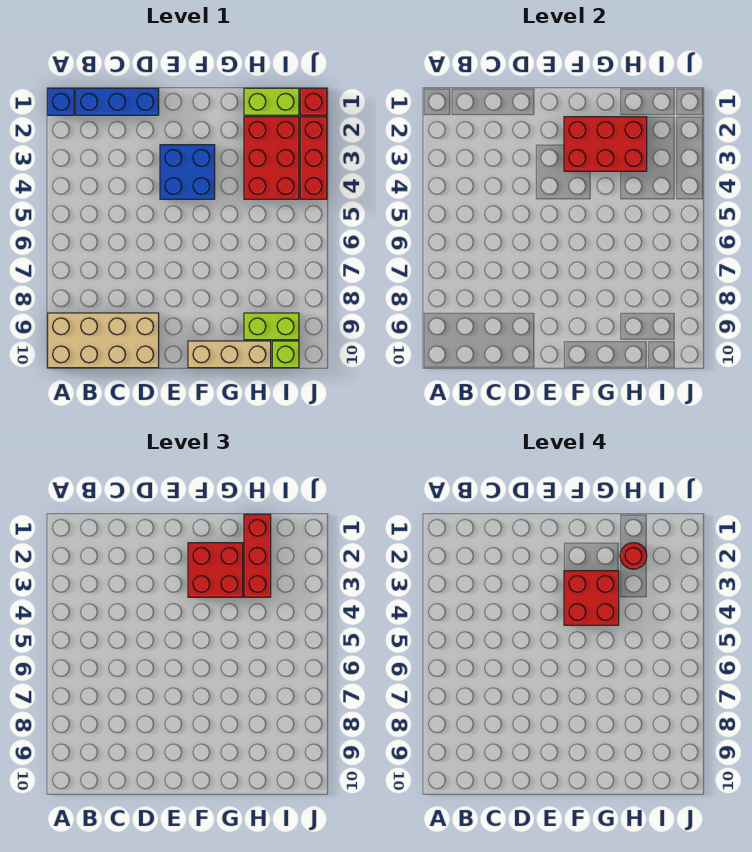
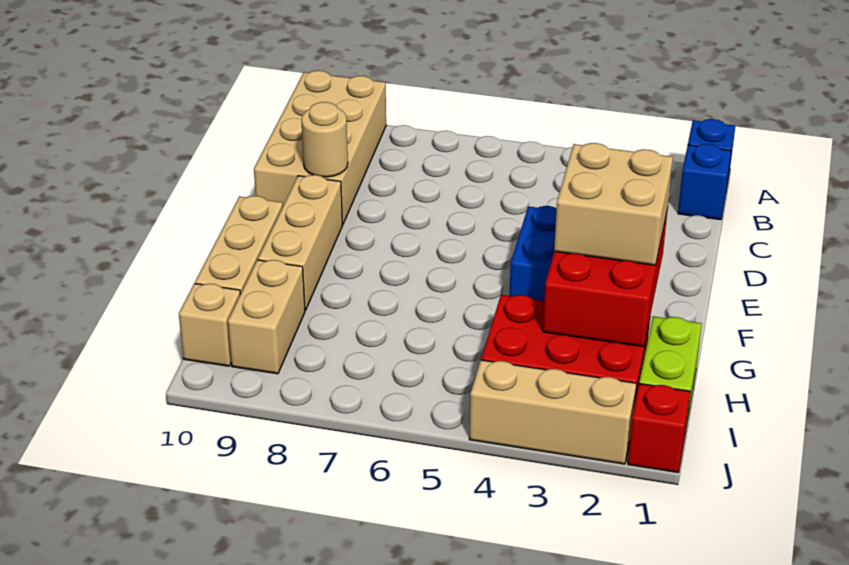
blue 1x3 brick [76,88,159,115] -> blue 1x1 brick [678,144,731,220]
none -> tan 1x1 round brick [301,102,348,177]
none -> tan 1x3 brick [258,175,343,310]
red 2x2 brick [188,543,243,597] -> tan 2x2 brick [554,143,673,265]
red 2x2 brick [564,571,619,625] -> none
red 1x3 brick [244,514,271,597] -> none
red 1x1 round brick [620,543,647,569] -> none
lime 1x2 brick [244,313,299,340] -> tan 1x2 brick [228,260,305,374]
lime 1x1 brick [272,341,299,368] -> tan 1x1 brick [179,283,240,366]
red 1x3 brick [300,117,327,199] -> tan 1x3 brick [469,360,636,464]

